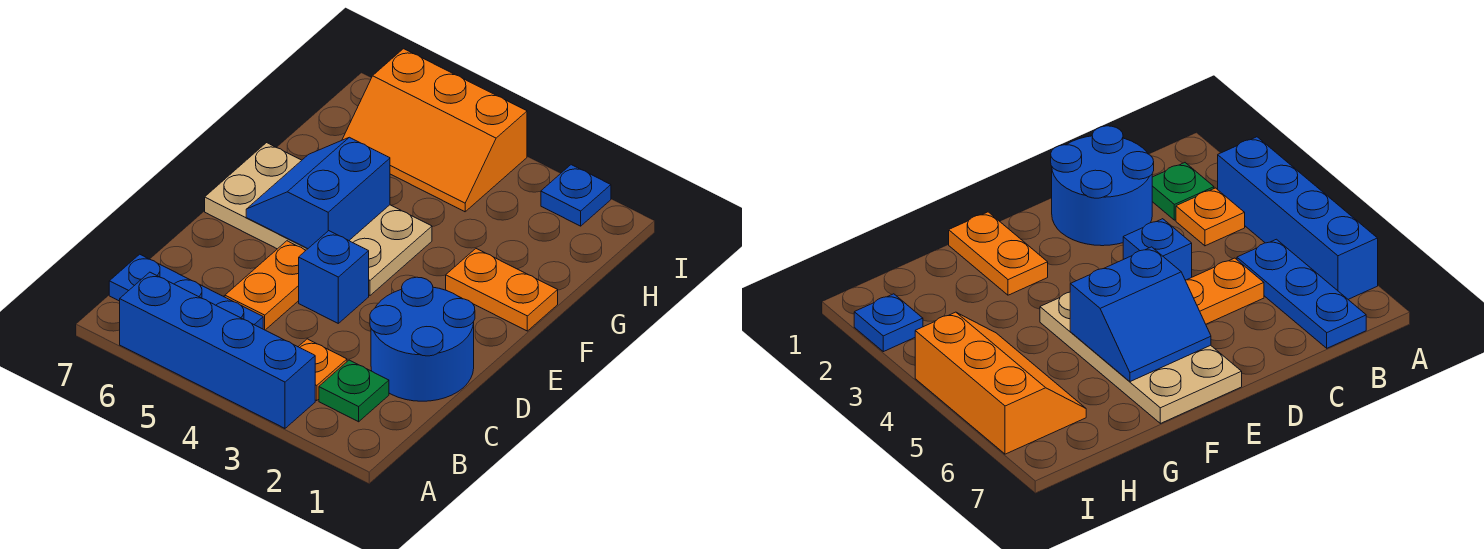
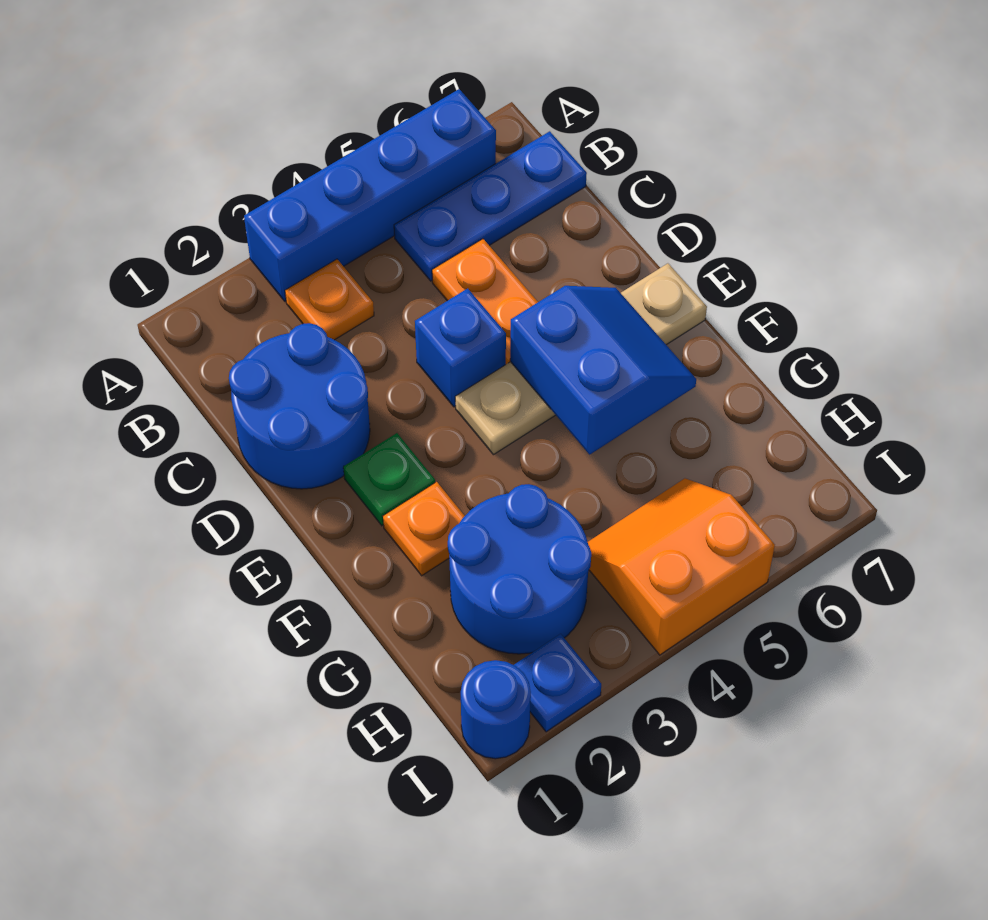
green 1x1 plate [319,360,389,422] -> green 1x1 plate moved to [343,433,435,525]
tan 2x4 plate [205,143,432,295] -> tan 1x4 plate [455,263,707,455]
orange 1x2 plate [446,249,558,331] -> orange 1x1 plate [383,482,464,576]
none -> blue 2x2 round brick [448,484,591,654]
orange 2x3 slope [342,49,527,212] -> orange 2x2 slope [588,478,775,655]
none -> blue 1x1 round brick [461,660,531,759]

